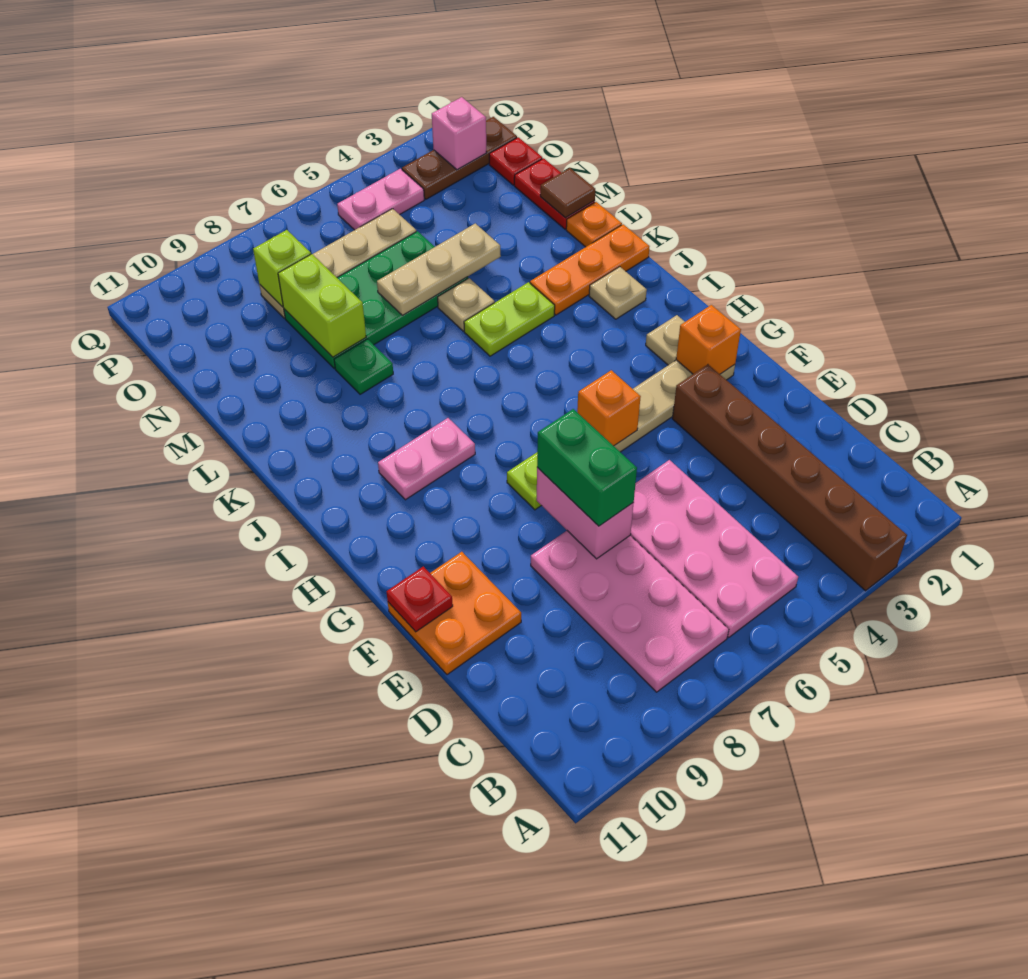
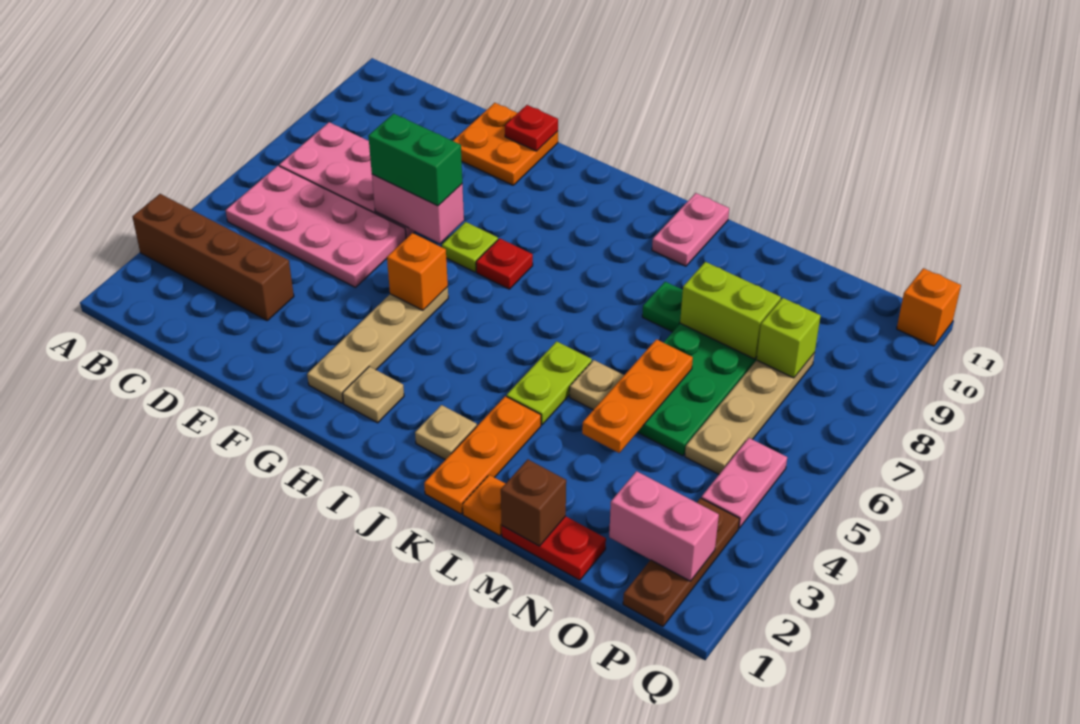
brown 1x6 brick [672,365,907,591] -> brown 1x4 brick [132,194,294,320]
orange 1x1 brick [676,305,741,374] -> orange 1x1 brick moved to [897,268,961,346]
pink 1x2 plate [378,418,475,500] -> pink 1x2 plate moved to [652,193,729,266]
brown 1x1 tile [540,168,595,218] -> brown 1x1 brick [501,459,566,546]
tan 1x3 plate [377,223,501,315] -> orange 1x3 plate [582,339,693,453]
red 1x1 plate [489,137,542,185] -> red 1x1 plate moved to [476,238,533,289]
pink 1x1 brick [432,97,487,170] -> pink 1x2 brick [609,471,719,581]

